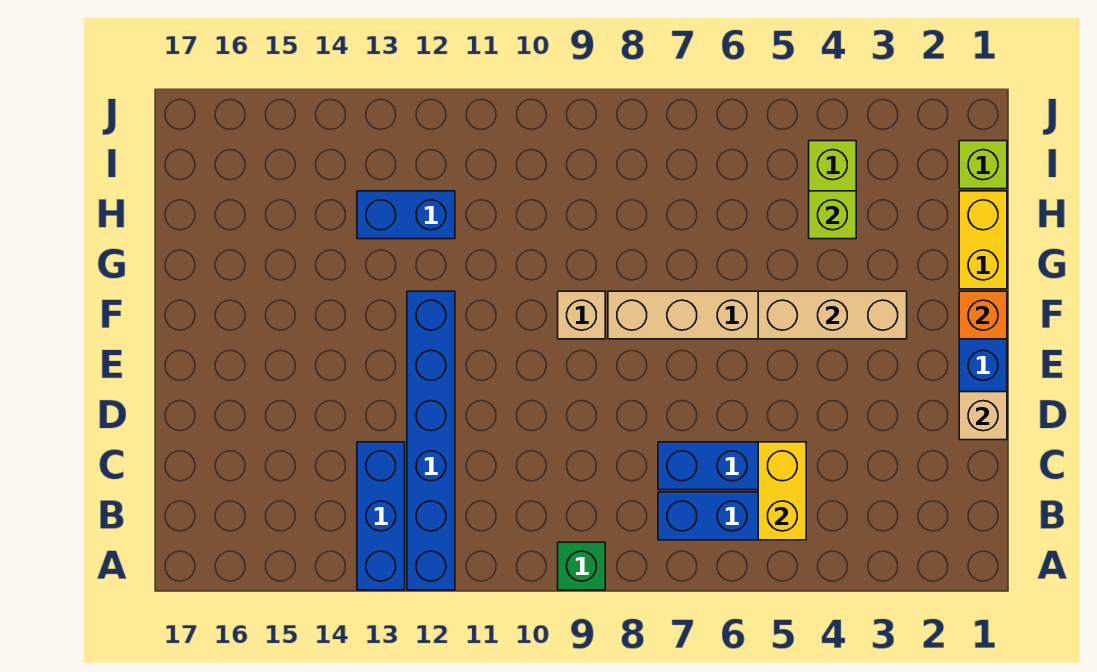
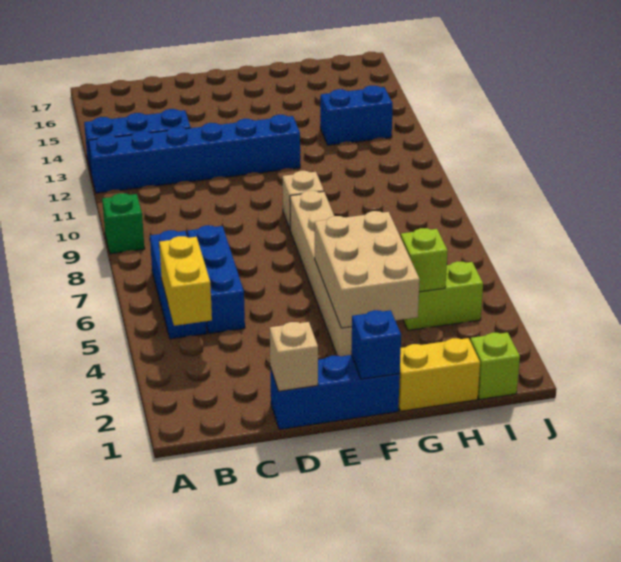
yellow 1x2 brick [758,442,806,540] -> yellow 1x2 brick turned to [159,236,212,326]
orange 1x1 brick [959,291,1007,339] -> blue 1x1 brick [351,310,401,379]
tan 1x3 brick [758,291,907,339] -> tan 2x3 brick [315,211,420,328]
blue 1x2 brick [357,191,455,239] -> blue 1x2 brick turned to [320,86,393,145]

